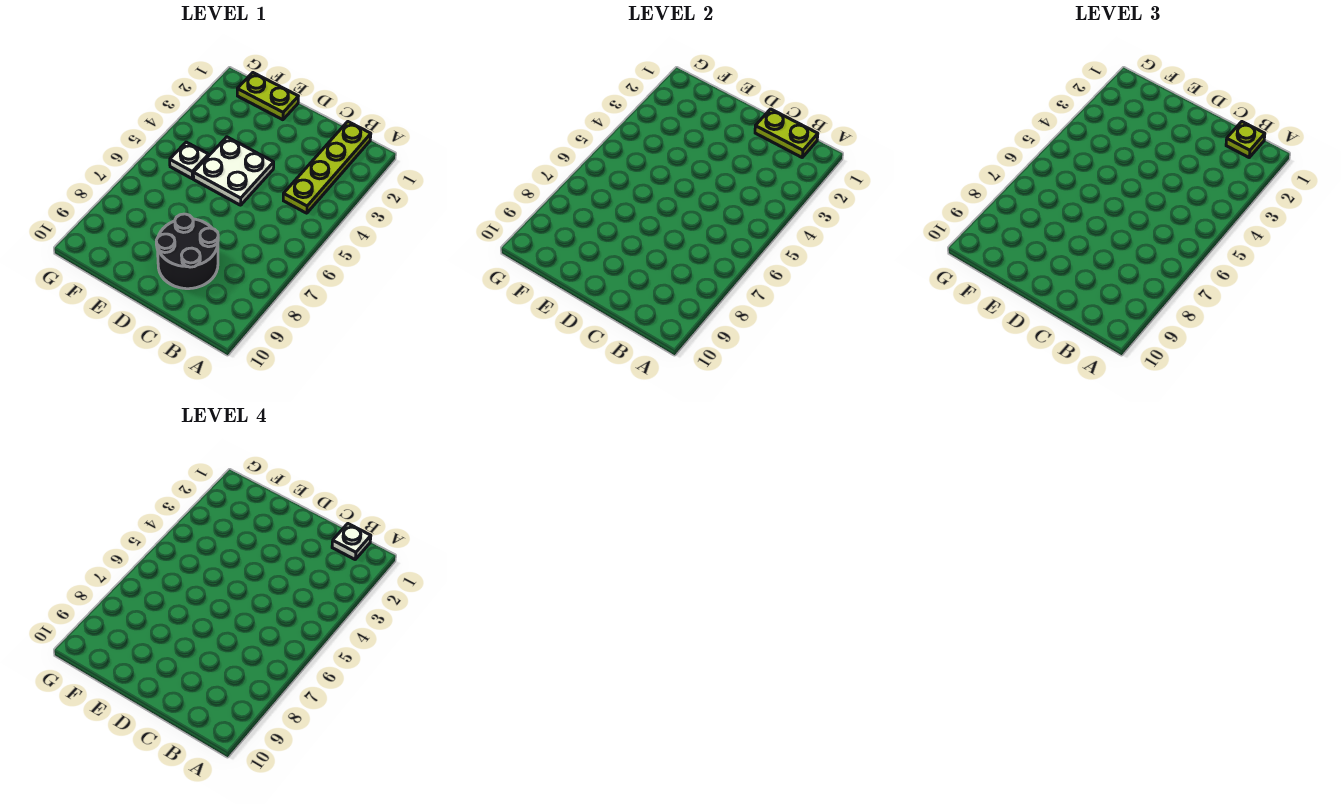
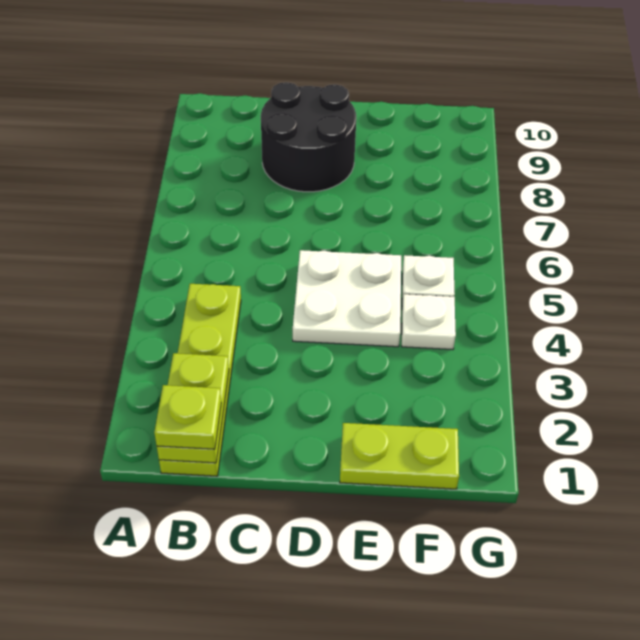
lime 1x2 plate [755,109,818,157] -> lime 1x2 plate turned to [157,353,229,463]
white 1x1 plate [332,524,371,559] -> white 1x1 plate moved to [402,294,456,350]

